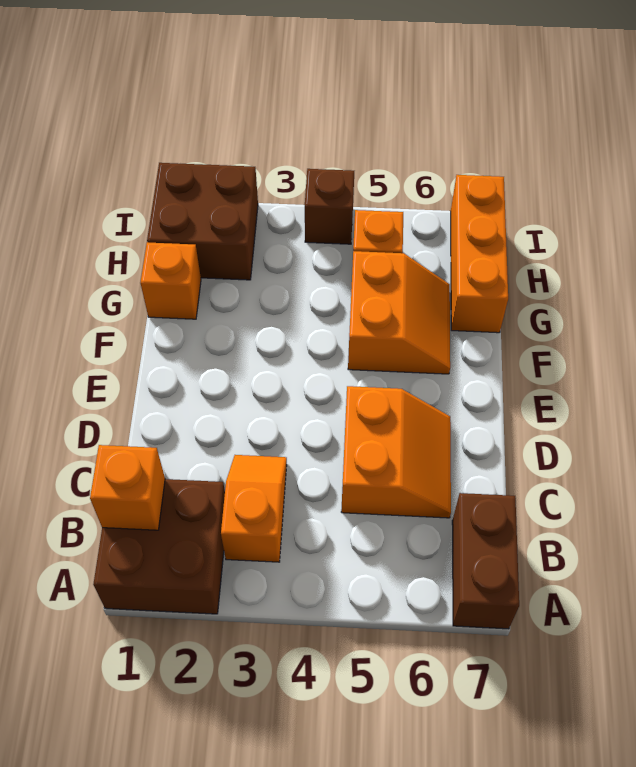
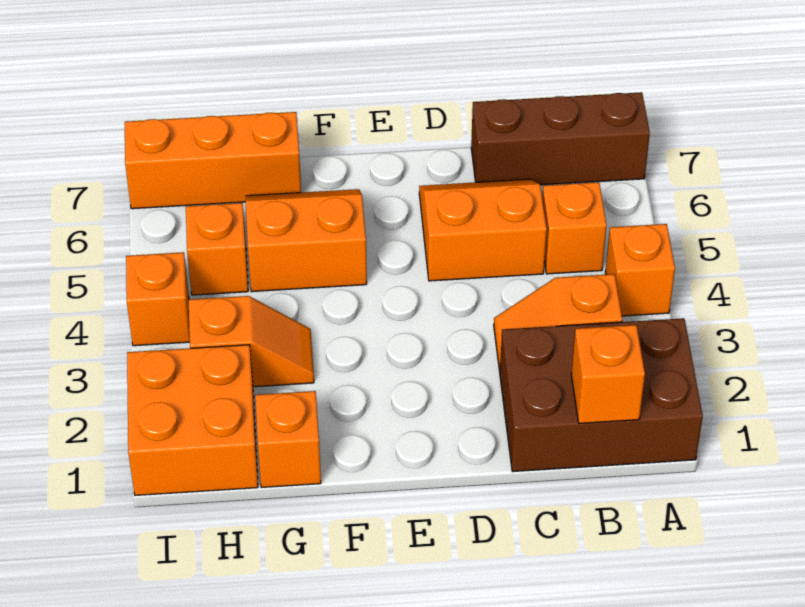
brown 2x2 brick [93,479,225,614] -> brown 2x3 brick [500,318,703,472]
none -> orange 1x1 brick [605,224,675,316]
brown 1x2 brick [452,493,519,629] -> brown 1x3 brick [471,92,650,185]
none -> orange 1x1 brick [542,182,607,274]
none -> orange 1x2 slope [189,296,314,387]
brown 2x2 brick [147,163,258,280] -> orange 2x2 brick [127,345,258,496]
brown 1x1 brick [305,169,354,244] -> orange 1x1 brick [126,252,190,346]

